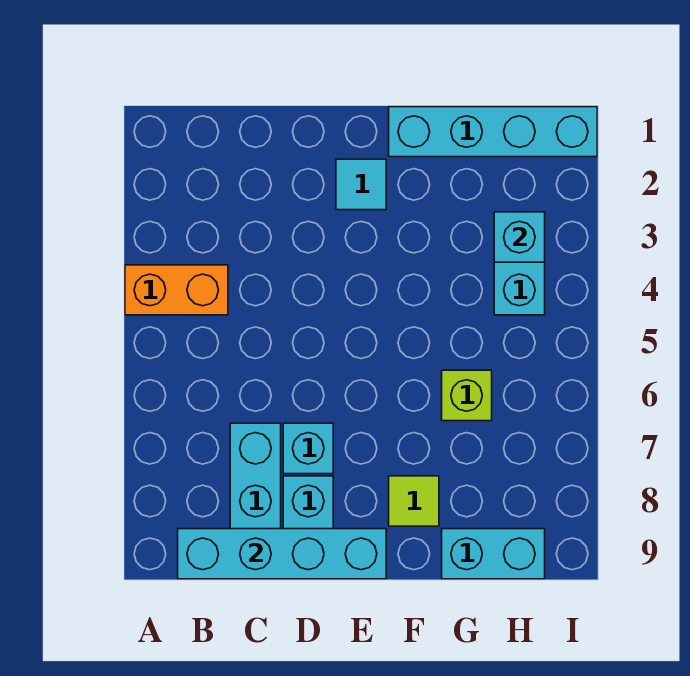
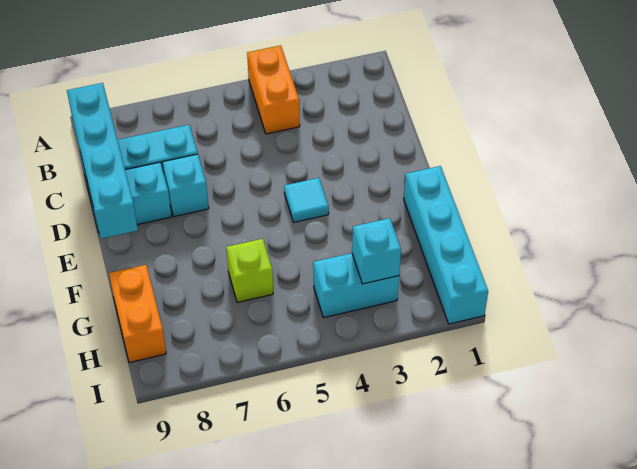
cyan 1x1 tile [336,159,386,210] -> cyan 1x1 tile moved to [284,178,329,222]
lime 1x1 tile [389,476,439,526] -> none
cyan 1x2 brick [442,529,545,579] -> orange 1x2 brick [109,265,166,363]

